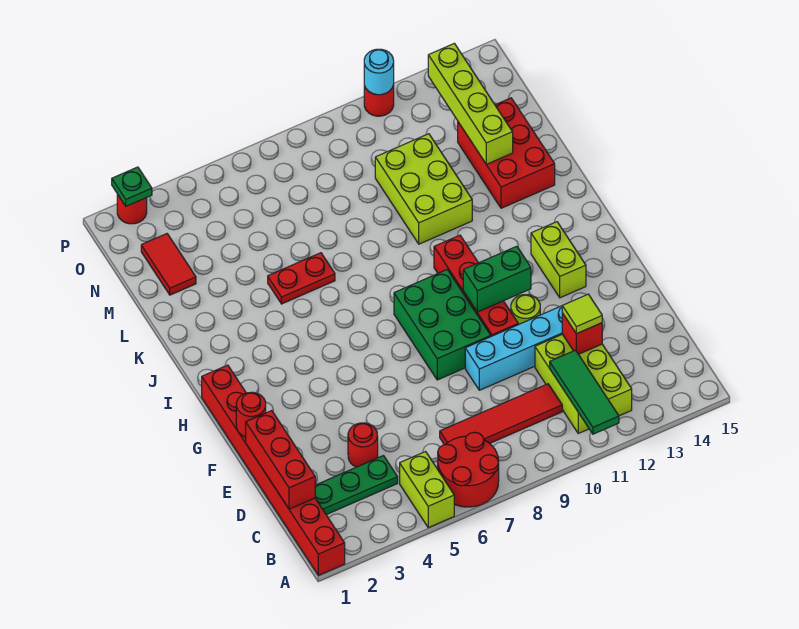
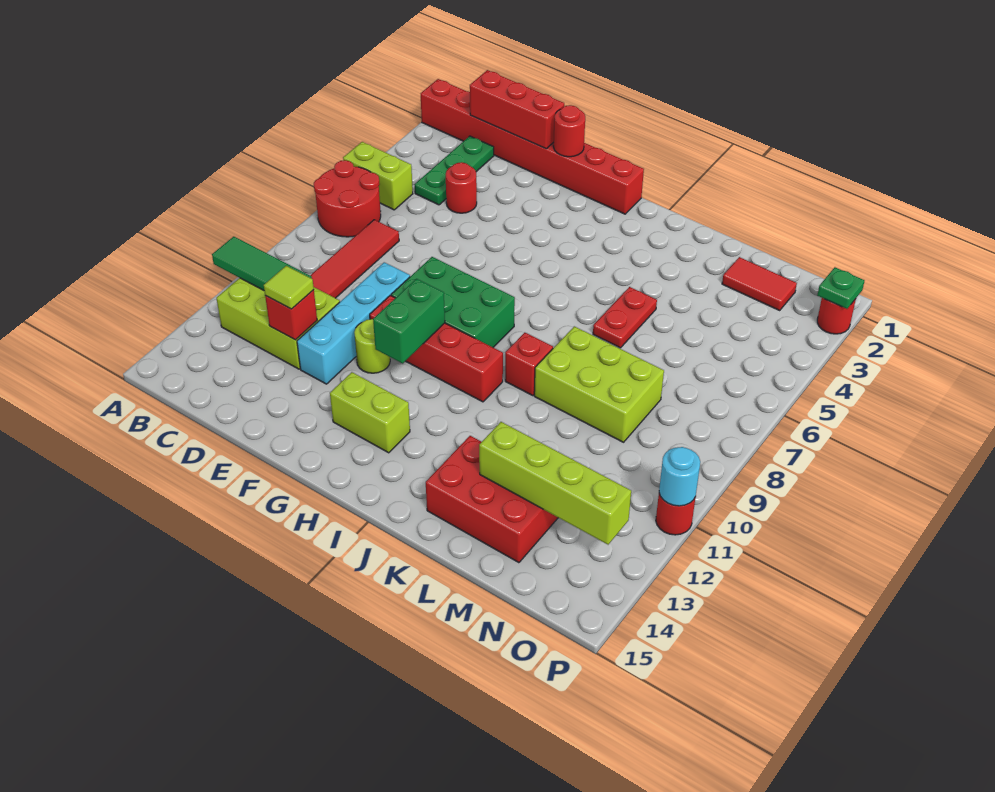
none -> red 1x1 brick [505,333,553,396]
lime 2x3 brick [375,134,472,244] -> lime 2x3 brick moved to [534,326,664,442]

